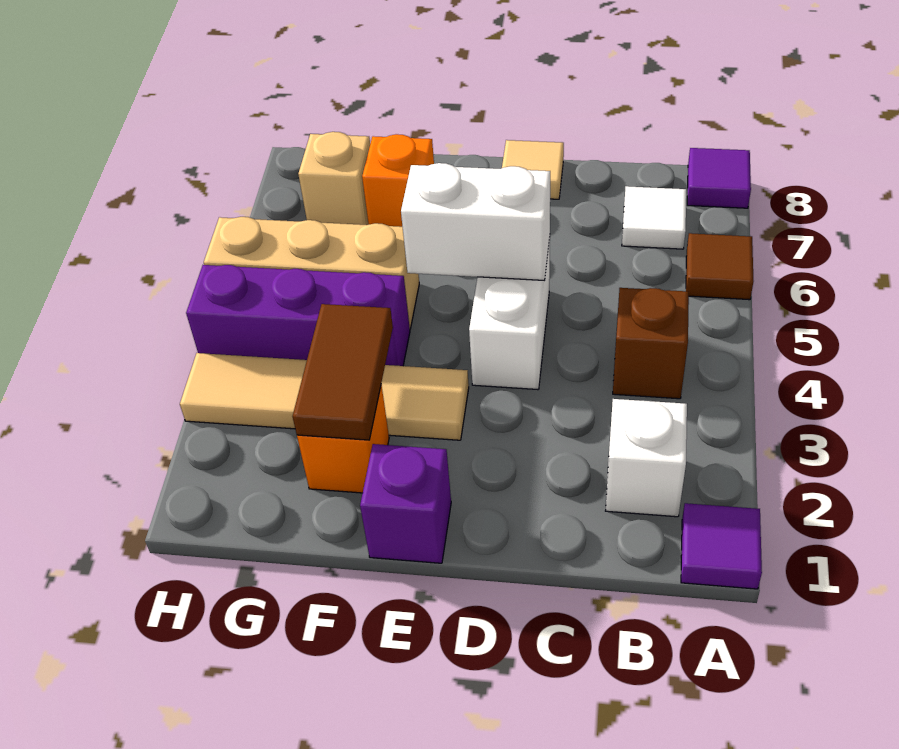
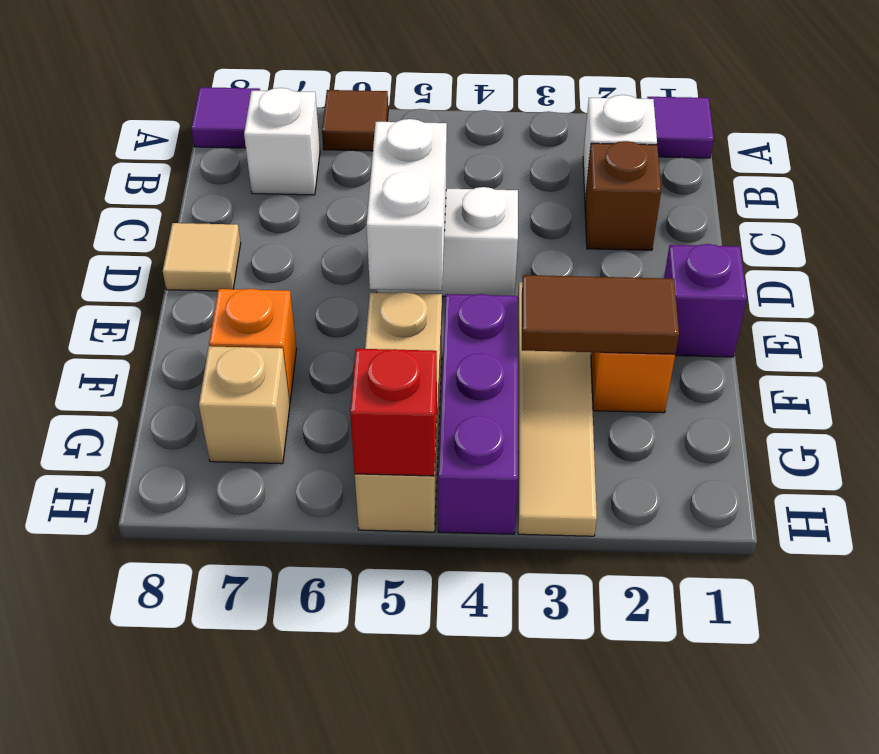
brown 1x1 brick [613,288,689,399] -> brown 1x1 brick moved to [585,141,661,250]
white 1x1 tile [622,186,686,249] -> white 1x1 brick [244,88,320,195]
none -> red 1x1 brick [350,349,437,476]

